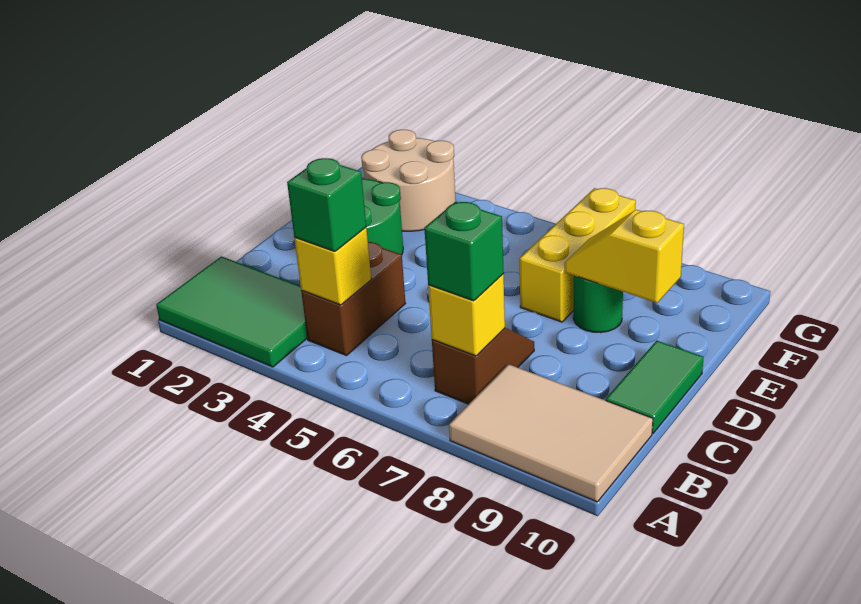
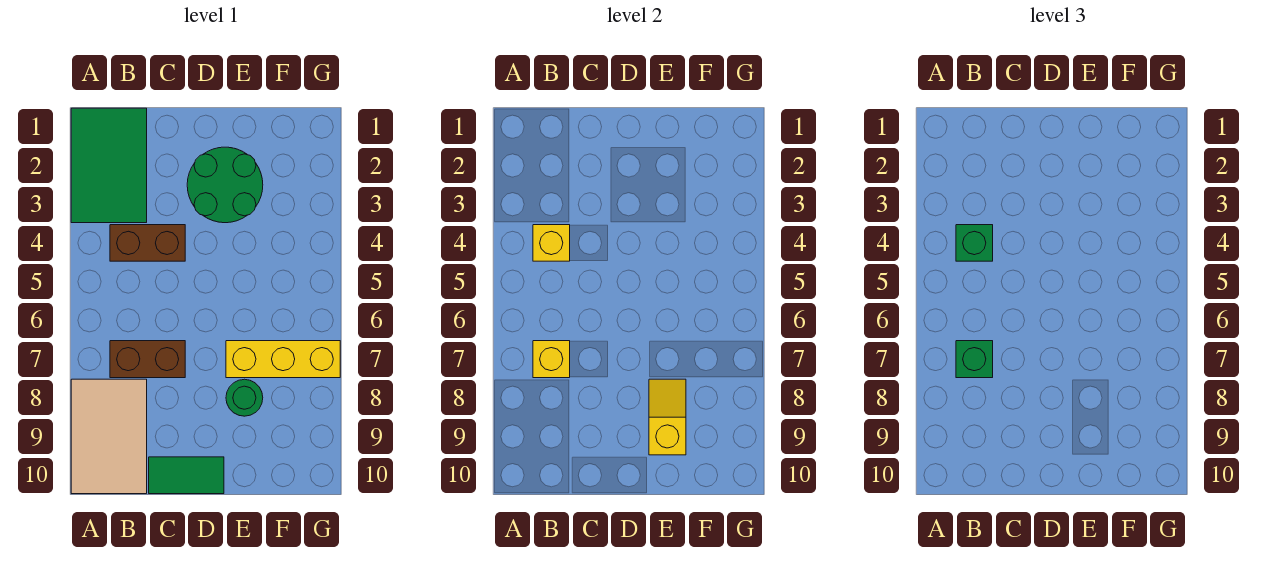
brown 1x2 slope [432,328,534,404] -> brown 1x2 brick [110,341,185,378]
tan 2x2 round brick [361,130,456,231] -> none

